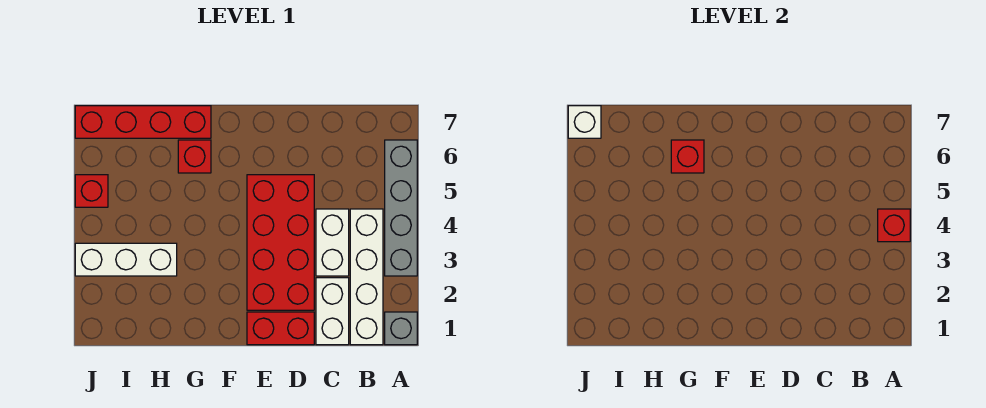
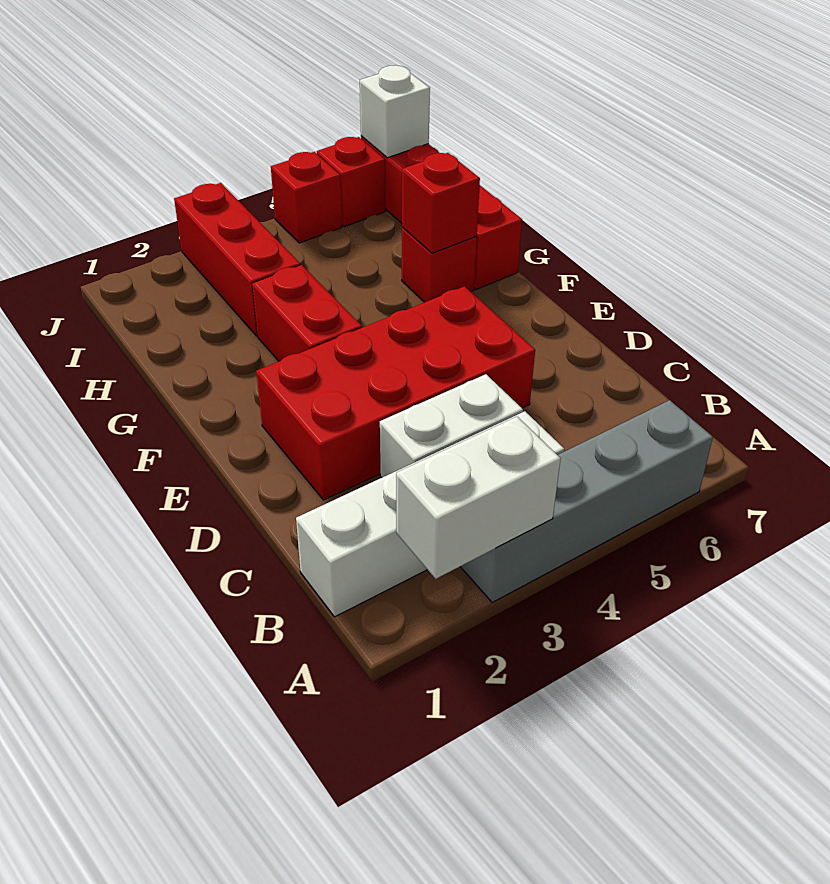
grey 1x1 brick [385,312,417,345] -> none
red 1x1 brick [878,209,910,242] -> red 1x1 brick moved to [317,137,386,227]
white 1x2 brick [316,278,349,345] -> white 1x2 brick moved to [396,417,561,579]
red 1x2 brick [247,312,314,345] -> red 1x2 brick moved to [252,265,362,361]
white 1x3 brick [75,243,177,276] -> red 1x3 brick [174,183,300,336]

